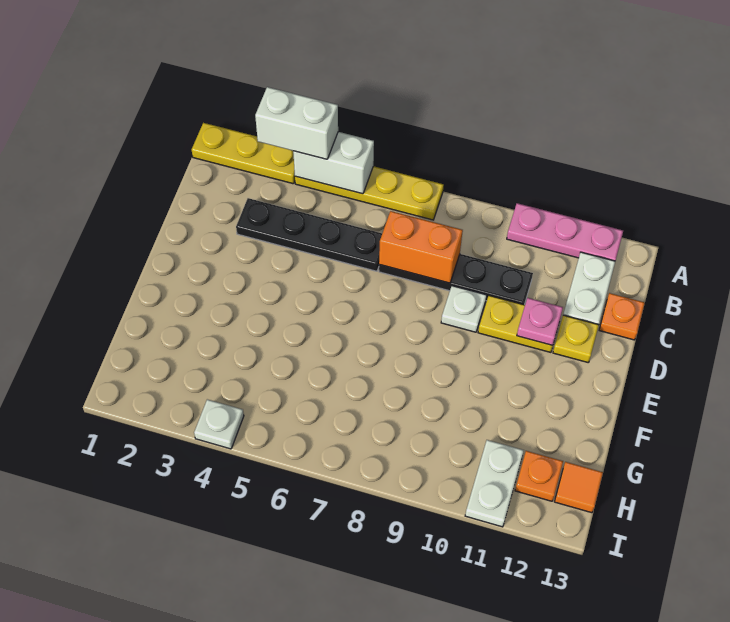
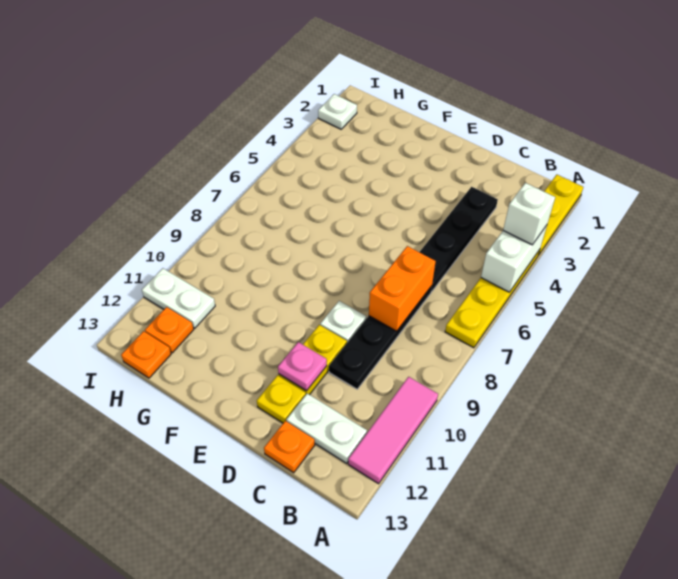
white 1x2 brick [255,87,338,159] -> white 1x1 brick [503,183,555,245]
pink 1x3 plate [507,203,623,261] -> pink 1x3 tile [348,377,438,484]
orange 1x1 tile [555,462,603,513] -> orange 1x1 plate [121,331,171,378]
white 1x1 plate [194,399,244,449] -> white 1x1 plate moved to [318,94,357,129]

